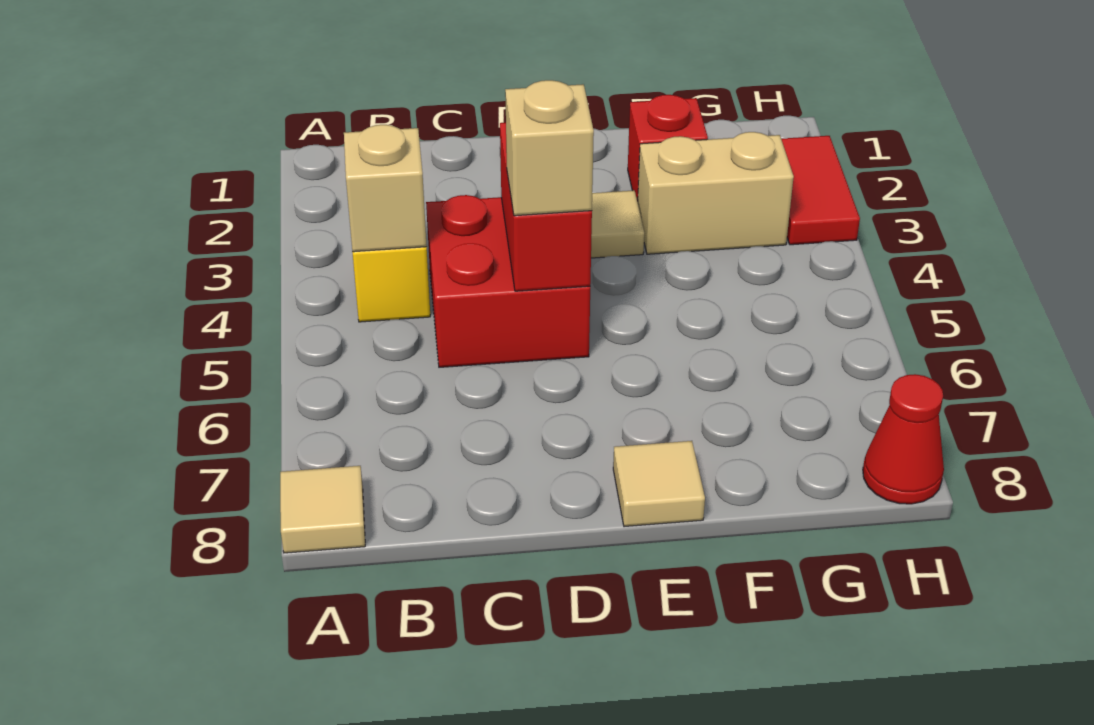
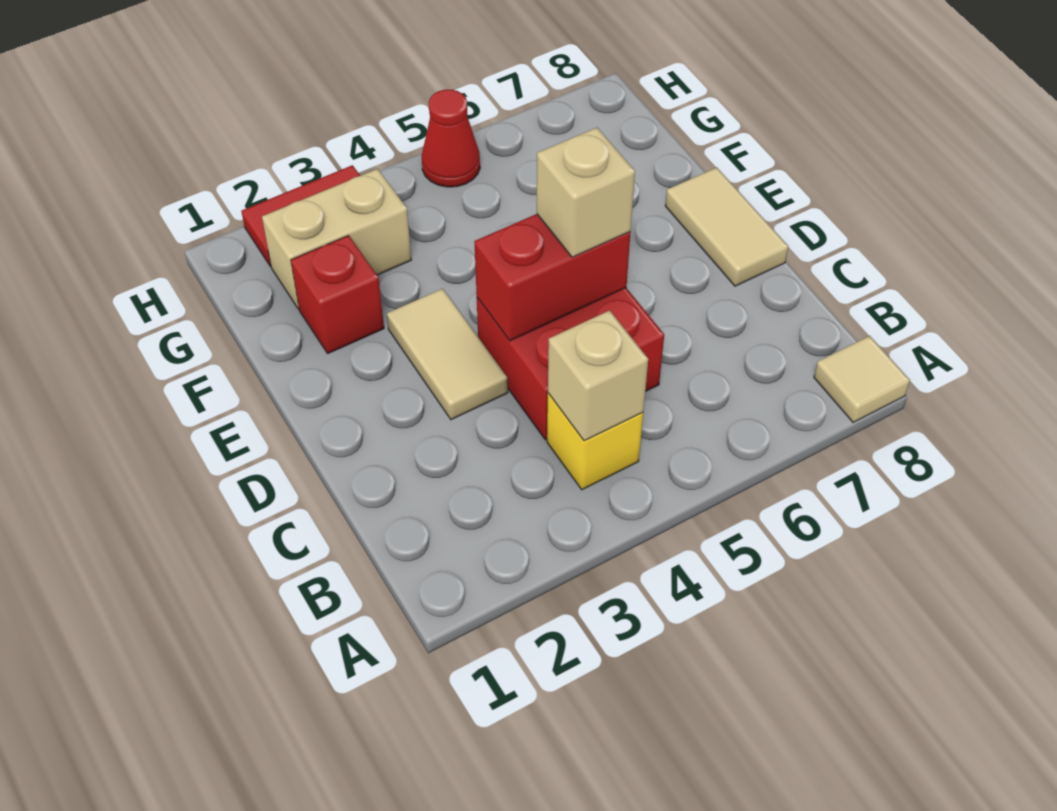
tan 1x1 tile [613,441,705,527] -> tan 1x2 tile [665,168,788,286]
tan 1x2 brick [638,132,794,254] -> tan 1x2 brick turned to [262,169,411,309]
red 1x1 cone [863,374,944,504] -> red 1x1 cone moved to [422,90,480,187]

